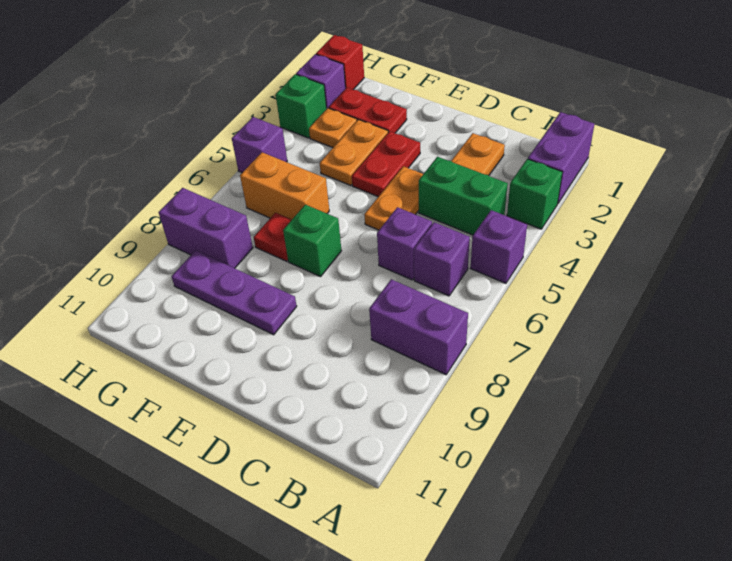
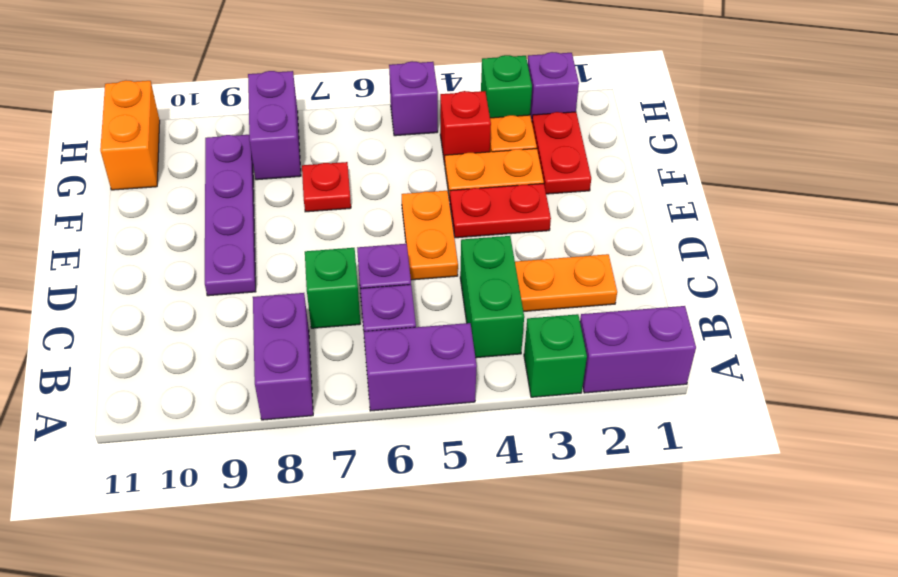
purple 1x1 brick [471,210,527,283] -> purple 1x2 brick [364,323,477,411]
orange 1x2 plate [364,166,423,230] -> orange 1x2 plate turned to [402,191,458,280]
green 1x1 brick [283,205,341,277] -> green 1x1 brick moved to [305,248,360,328]
purple 1x3 plate [172,250,297,335] -> purple 1x4 plate [205,135,256,296]
orange 1x2 brick [240,152,329,219] -> orange 1x2 brick moved to [100,81,160,190]
red 1x1 brick [316,35,364,90] -> red 1x1 brick moved to [440,91,491,164]

